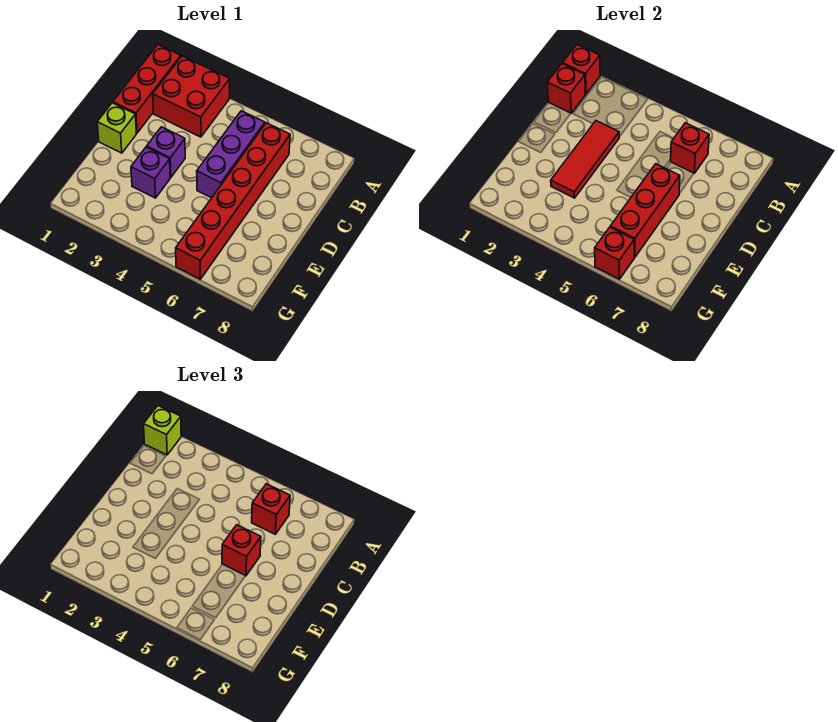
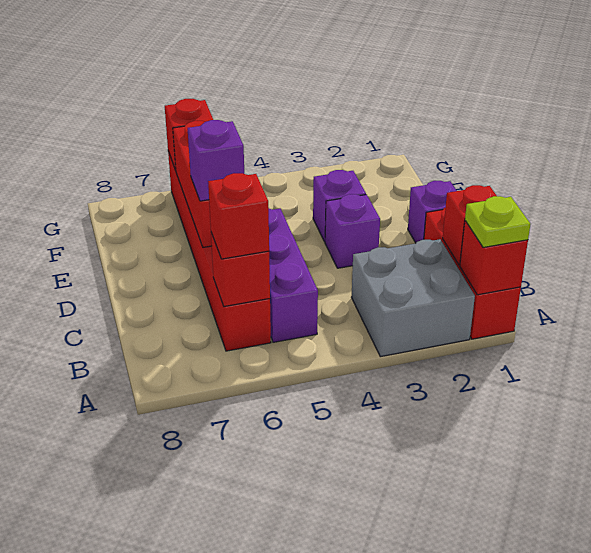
lime 1x1 brick [144,406,181,455] -> lime 1x1 plate [465,196,530,247]
red 2x2 brick [153,56,230,137] -> grey 2x2 brick [351,239,475,357]
red 1x3 tile [551,121,619,198] -> none
lime 1x1 brick [97,103,136,153] -> purple 1x1 brick [408,181,457,243]
red 1x1 brick [222,525,261,576] -> purple 1x1 brick [188,120,244,201]

